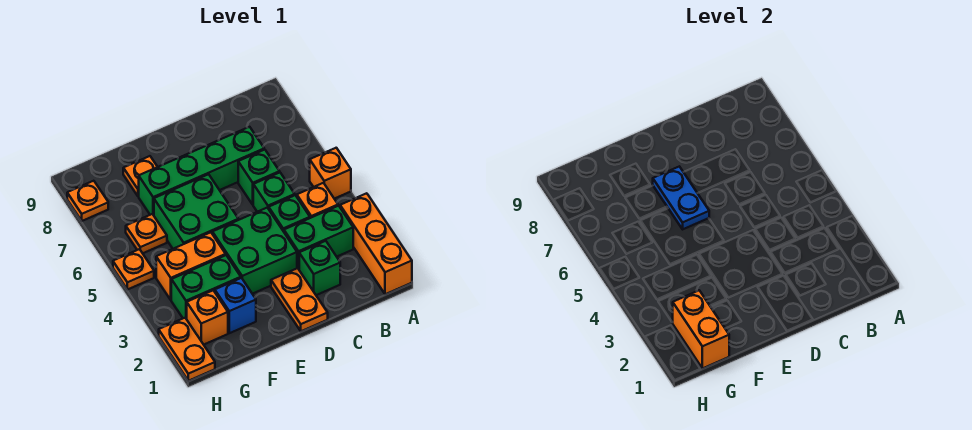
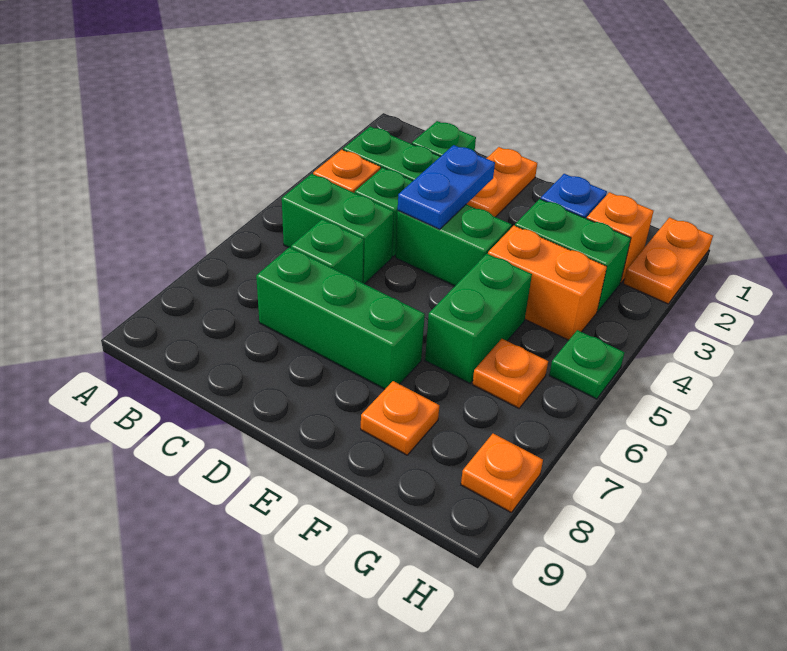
orange 1x3 brick [340,193,412,294] -> none
orange 1x1 brick [310,148,351,199] -> none
green 1x1 brick [253,173,295,212] -> green 1x2 brick [282,174,394,284]
green 1x4 brick [139,127,264,215] -> green 1x3 brick [256,247,425,389]
green 2x2 brick [212,208,297,294] -> green 1x2 brick [395,204,512,286]
green 2x2 brick [154,174,239,249] -> green 1x2 brick [425,254,532,383]
blue 1x2 plate [653,166,709,229] -> blue 1x2 plate moved to [398,145,495,229]
orange 1x2 brick [673,290,729,368] -> none
orange 1x1 plate [113,249,154,290] -> green 1x1 plate [549,330,625,399]

